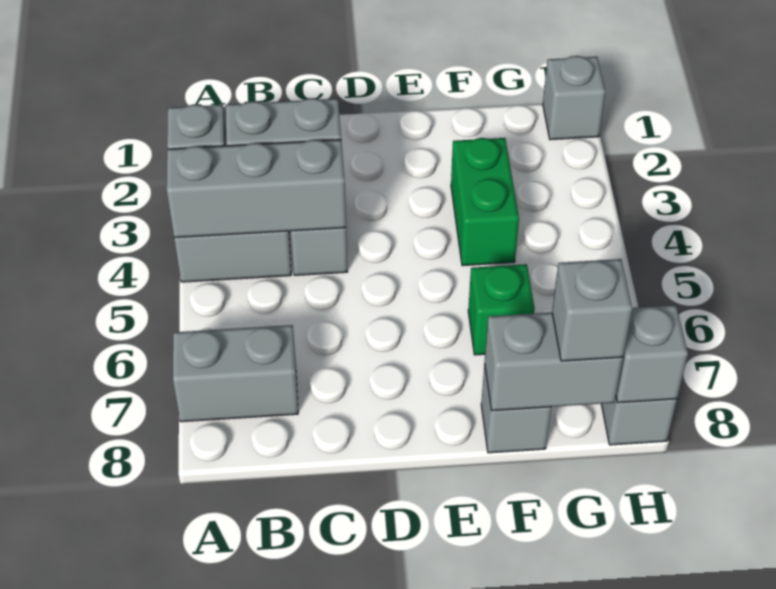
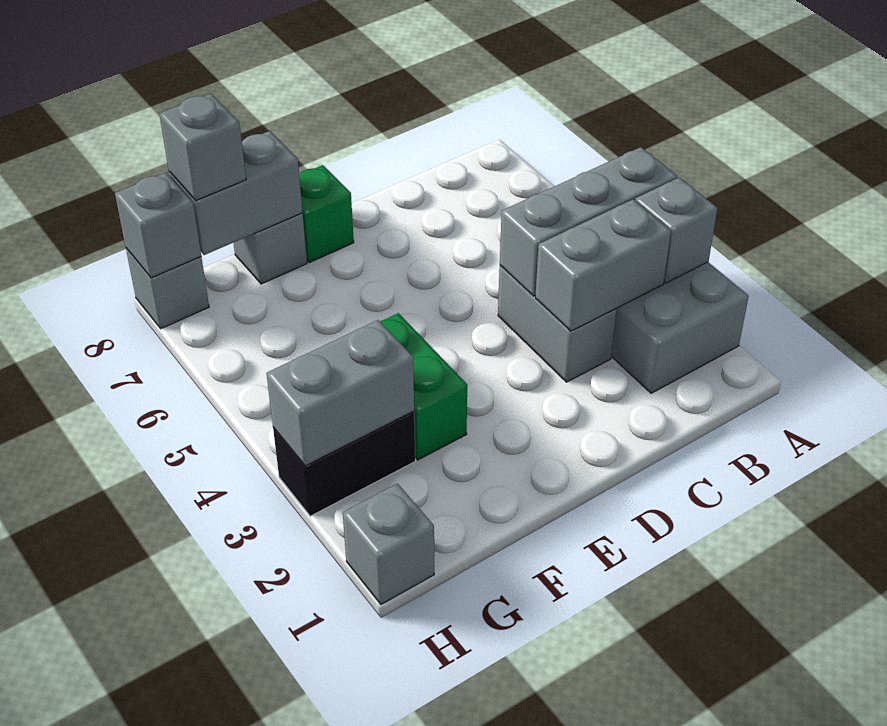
grey 1x2 brick [173,325,298,422] -> grey 1x2 brick moved to [266,320,414,466]
green 1x1 brick [468,264,534,355] -> green 1x1 brick moved to [299,165,354,263]
none -> black 1x2 brick [273,411,415,516]

